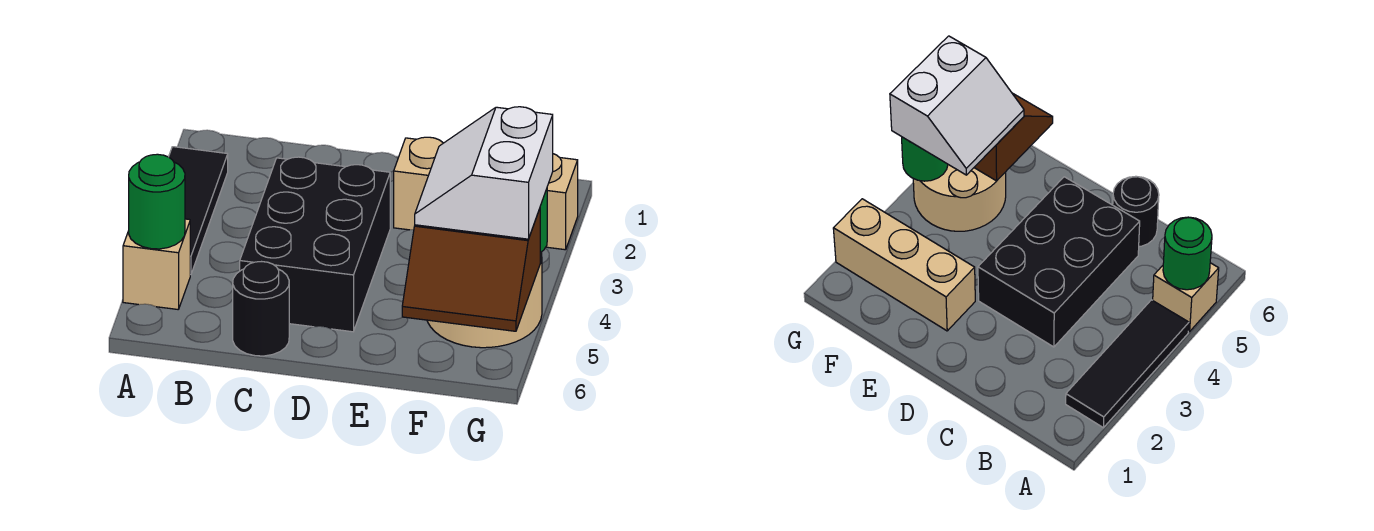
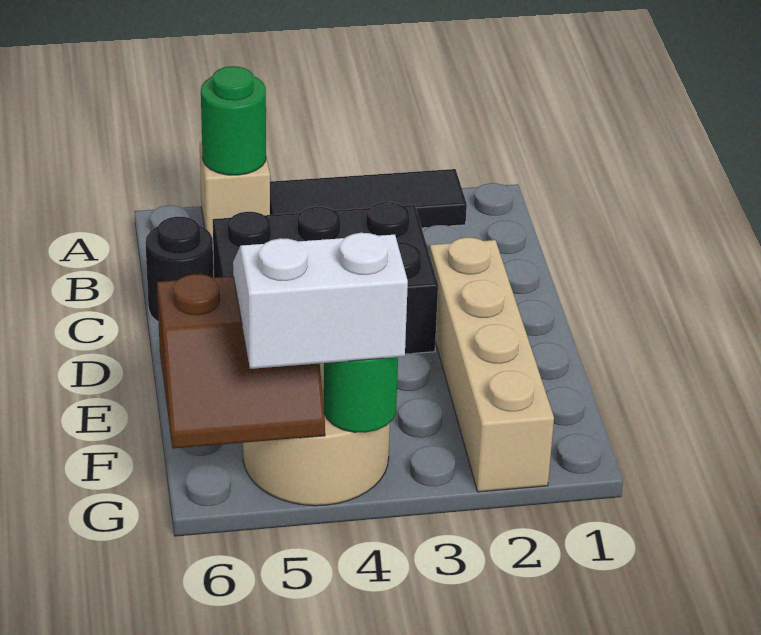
tan 1x3 brick [394,137,578,250] -> tan 1x4 brick [429,238,554,492]
brown 2x2 slope [402,209,540,331] -> brown 2x2 slope turned to [157,274,325,448]

